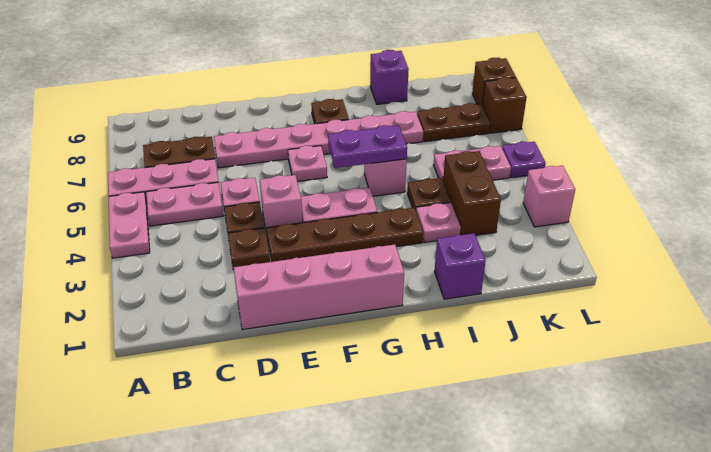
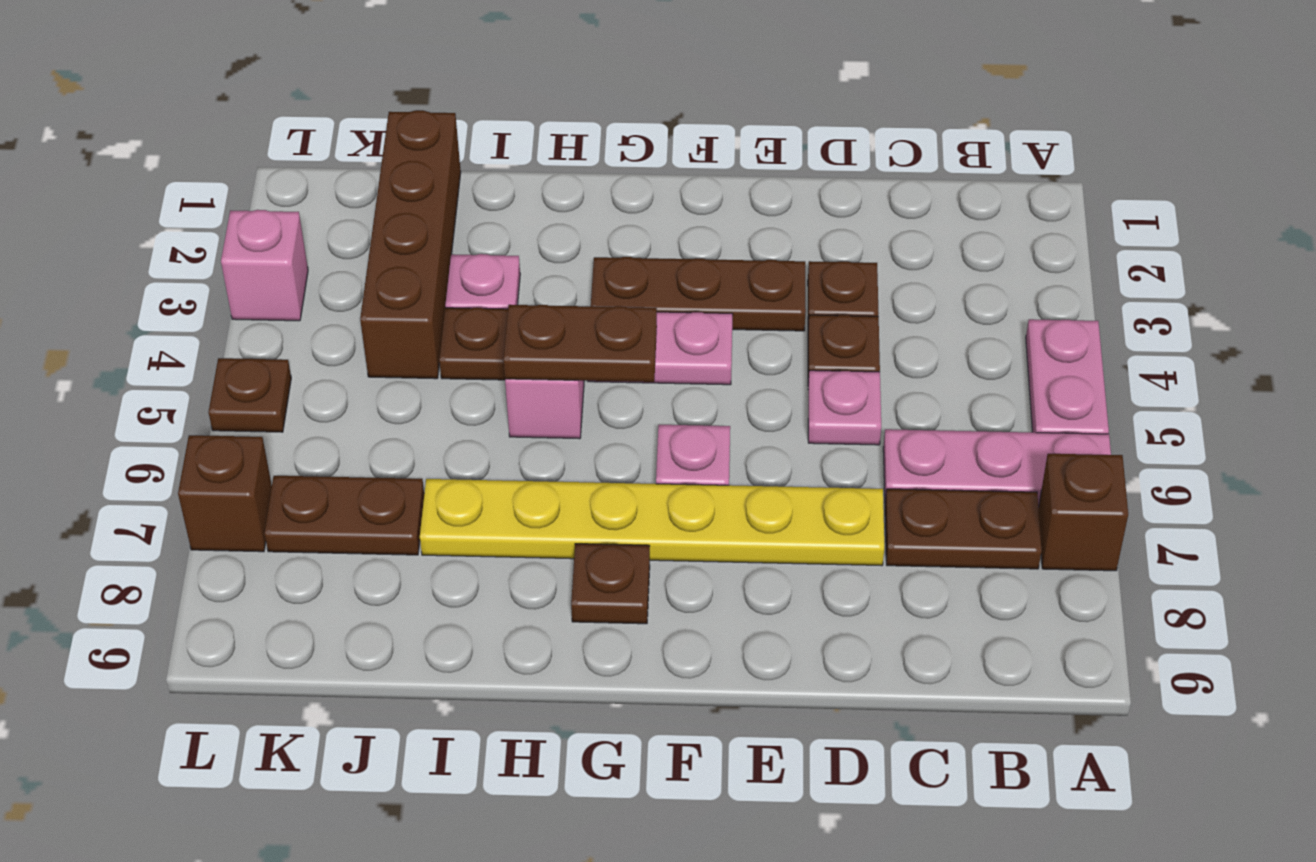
pink 1x2 plate [146,182,223,226] -> none
pink 1x4 brick [234,245,404,330] -> none
pink 1x6 plate [214,111,423,168] -> yellow 1x6 plate [420,479,884,566]
brown 1x4 plate [266,208,423,262] -> brown 1x3 plate [591,257,806,331]
pink 1x1 brick [260,175,302,233] -> none
purple 1x2 plate [328,125,407,168] -> brown 1x2 plate [503,305,657,382]
purple 1x1 brick [434,233,486,299] -> none
purple 1x1 brick [370,50,409,104] -> none
brown 1x2 brick [443,151,501,235] -> brown 1x4 brick [360,110,461,379]
pink 1x2 plate [433,146,511,180] -> none
purple 1x1 plate [502,142,546,178] -> brown 1x1 plate [209,358,291,432]
brown 1x1 brick [472,58,516,105] -> brown 1x1 brick moved to [1039,454,1128,571]

